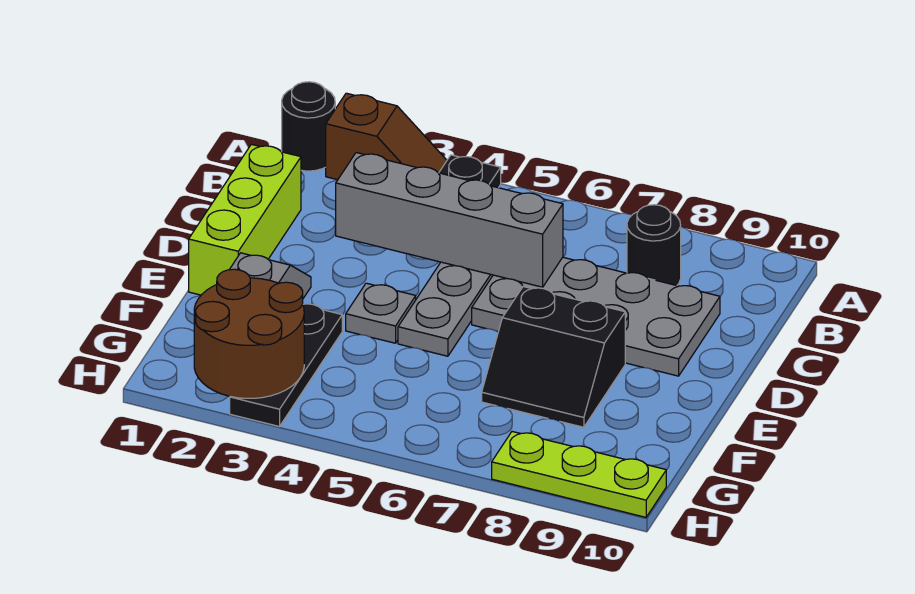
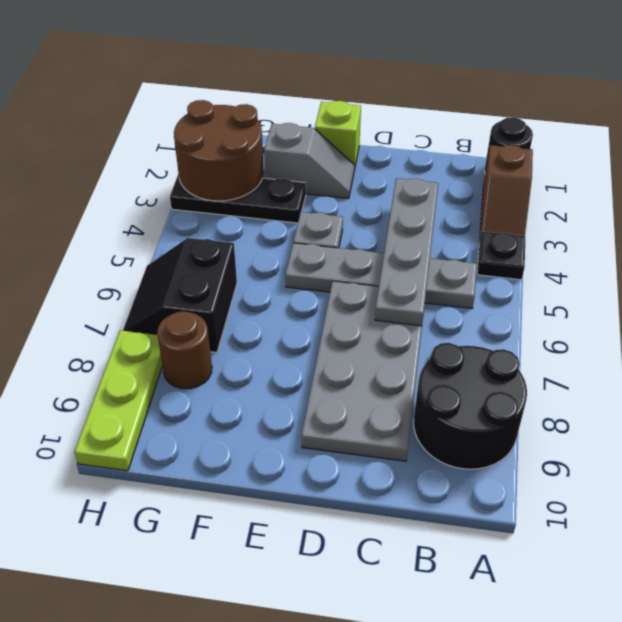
black 1x1 round brick [627,205,681,286] -> black 2x2 round brick [414,343,527,469]
lime 1x3 brick [189,144,301,295] -> lime 1x1 brick [315,101,361,170]
grey 1x4 brick [336,153,563,287] -> grey 1x4 plate [375,178,438,326]
black 2x2 slope [482,287,625,427] -> black 2x2 slope moved to [123,238,237,353]
none -> brown 1x1 round brick [157,311,212,389]

